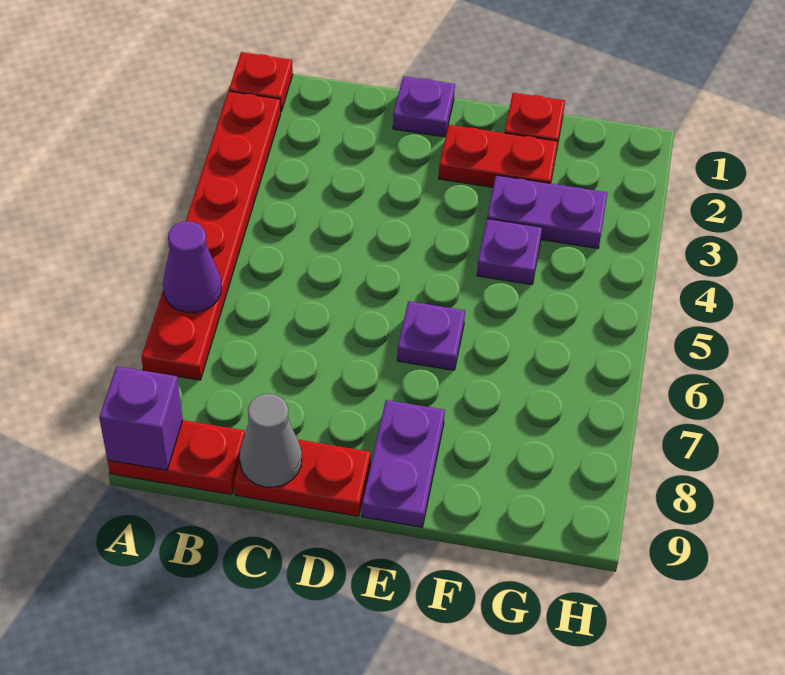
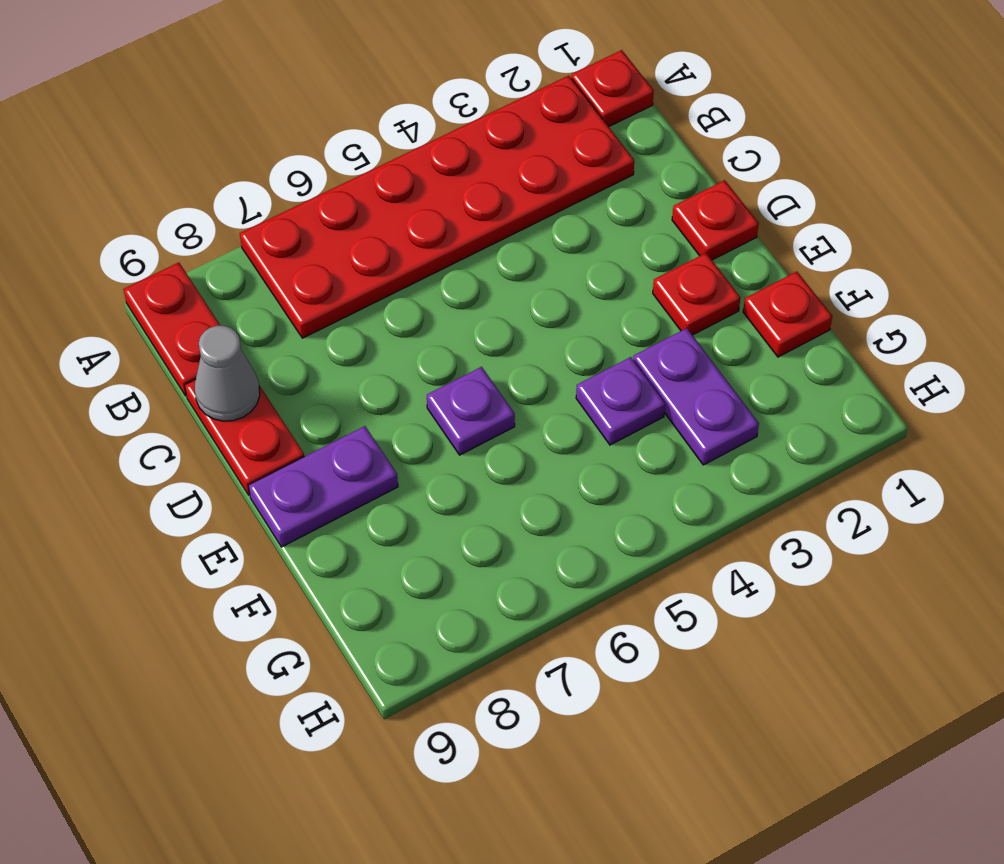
red 1x6 plate [141,91,281,380] -> red 2x6 plate [240,76,634,338]
purple 1x1 cone [163,221,222,313] -> none
purple 1x1 brick [99,366,183,470] -> none
purple 1x1 plate [393,76,455,137] -> red 1x1 plate [672,180,759,260]
red 1x2 plate [439,125,558,187] -> red 1x1 plate [653,253,741,335]

